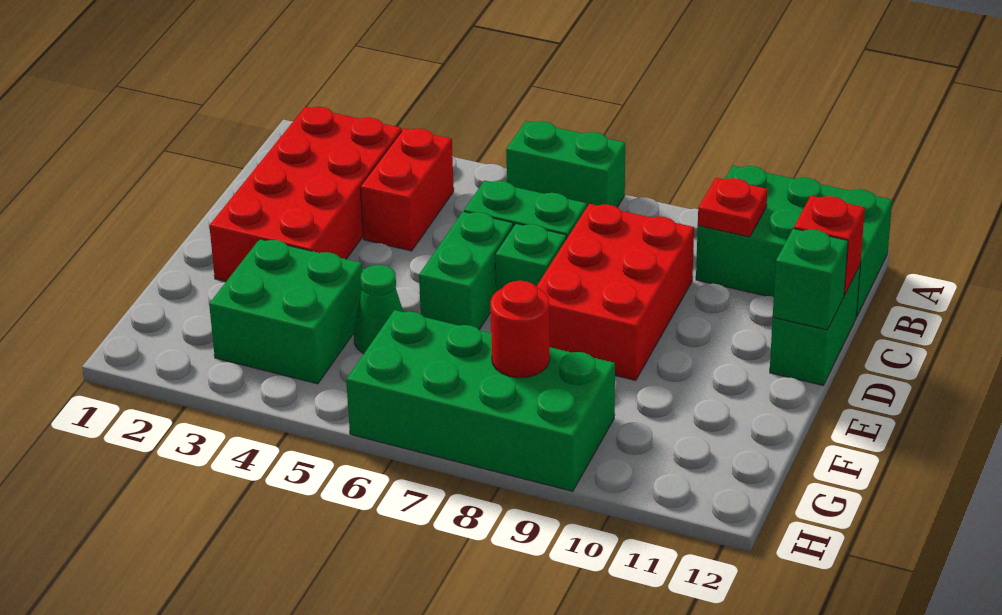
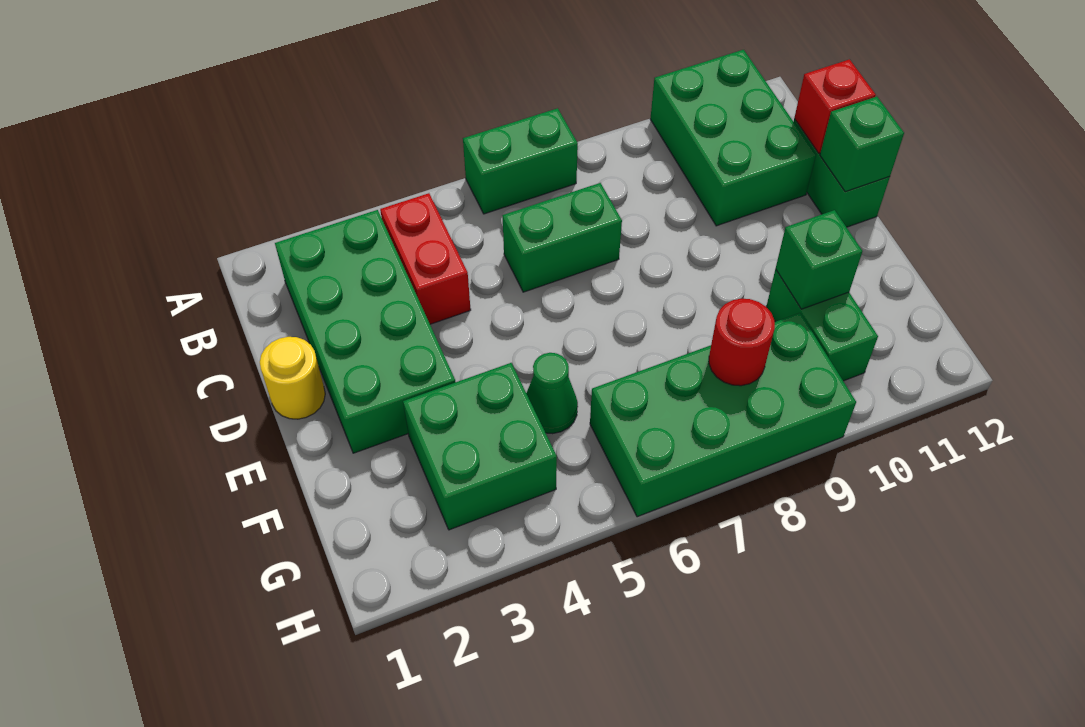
green 2x3 brick [696,166,892,317] -> green 2x3 brick turned to [650,50,816,226]
red 2x4 brick [209,107,402,282] -> green 2x4 brick [275,210,455,453]
red 1x1 plate [698,178,767,237] -> none
red 2x3 brick [536,204,694,380] -> none
none -> yellow 1x1 round brick [260,337,325,419]
green 1x2 brick [419,211,513,330] -> green 1x2 brick moved to [766,269,878,381]
green 1x1 brick [495,223,566,292] -> green 1x1 brick moved to [776,210,862,309]

